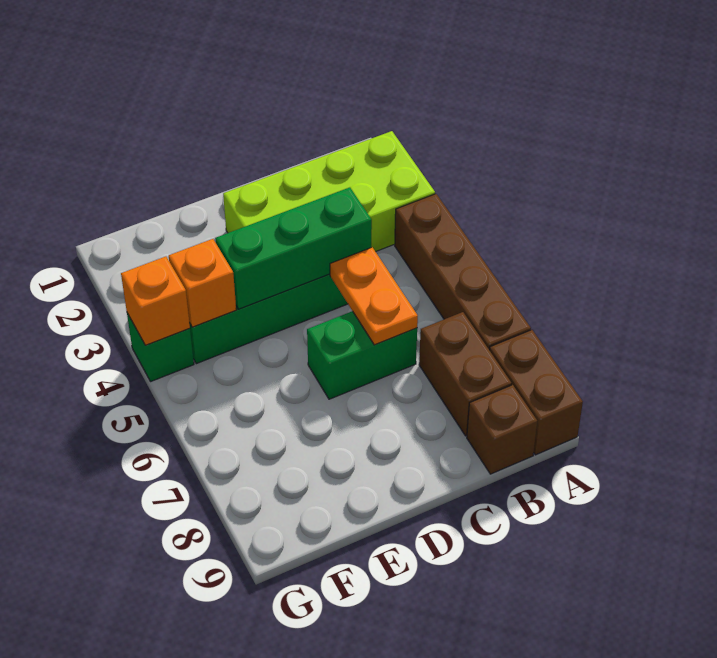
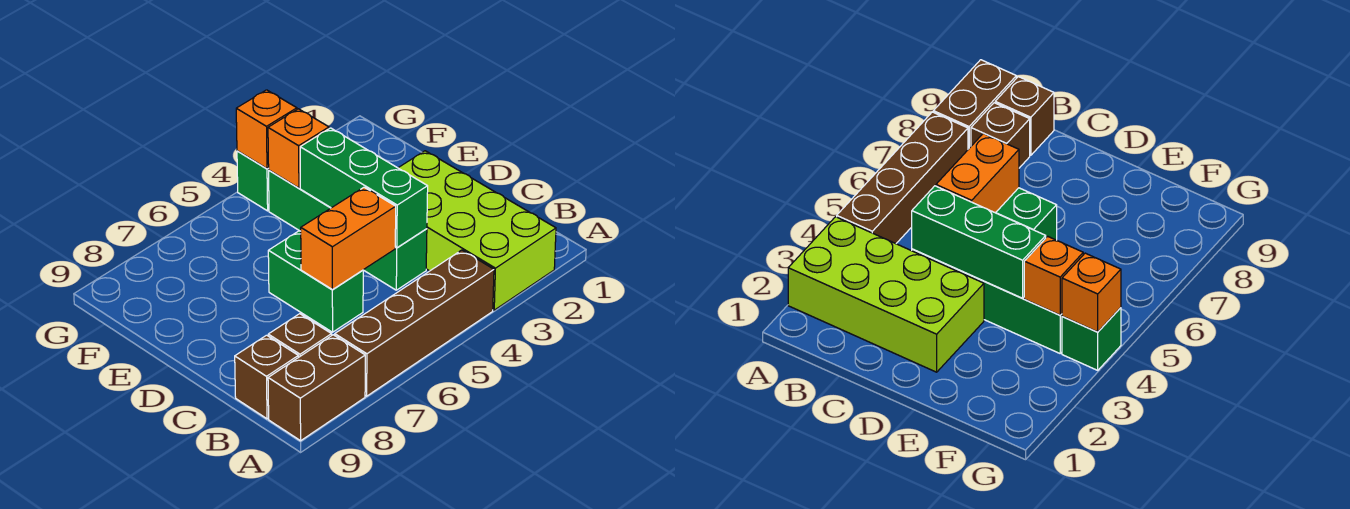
brown 1x2 brick [419,312,512,436] -> brown 1x1 brick [268,314,332,357]
orange 1x2 plate [330,247,418,345] -> orange 1x2 brick [301,187,396,290]

